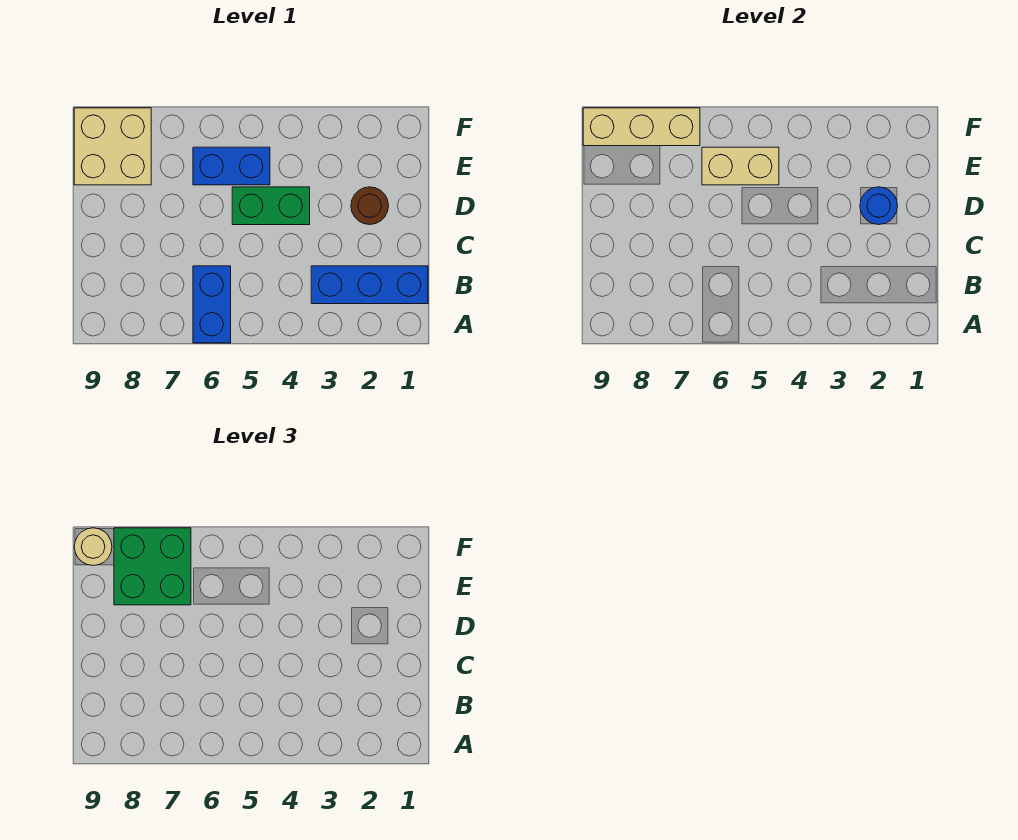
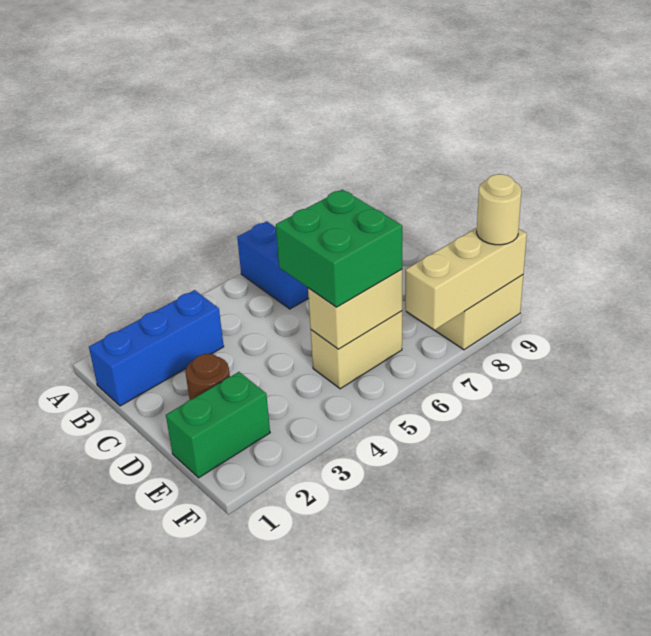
blue 1x1 round brick [860,187,898,225] -> none
green 1x2 brick [232,187,310,225] -> green 1x2 brick moved to [166,372,270,478]
blue 1x2 brick [193,147,270,185] -> tan 1x2 brick [311,311,402,389]
green 2x2 brick [114,528,191,605] -> green 2x2 brick moved to [276,190,402,307]

